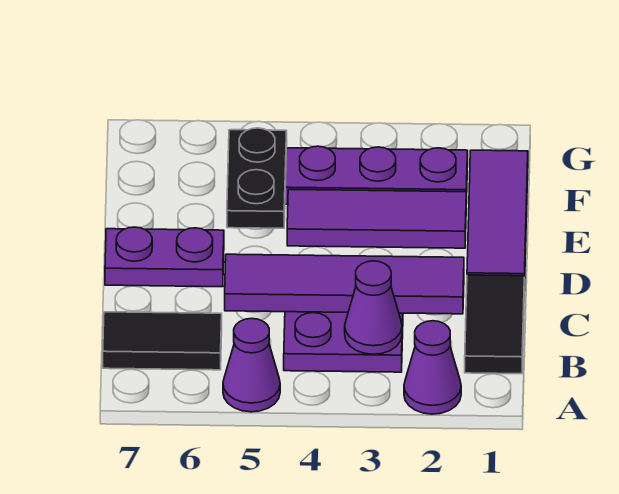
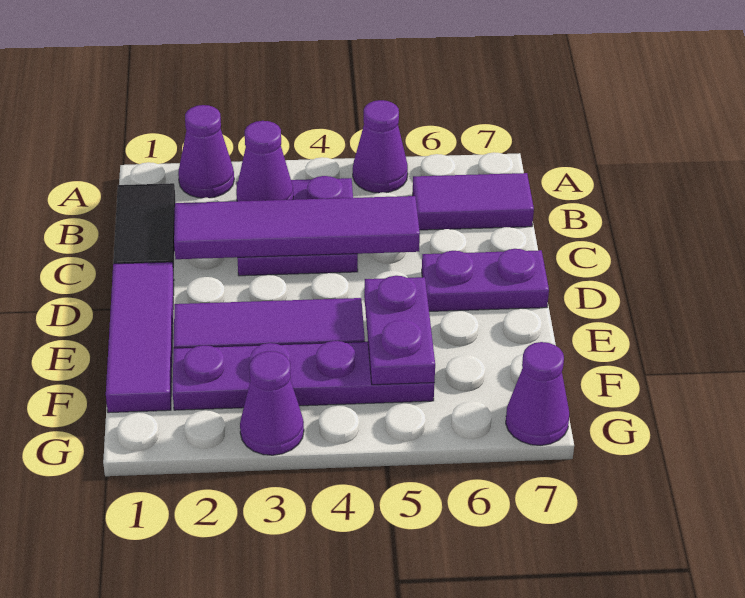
black 1x2 tile [103,312,222,370] -> purple 1x2 tile [413,173,534,230]
black 1x2 plate [227,128,287,228] -> purple 1x2 plate [364,276,435,385]
none -> purple 1x1 cone [240,351,304,455]
none -> purple 1x1 cone [506,342,569,445]

